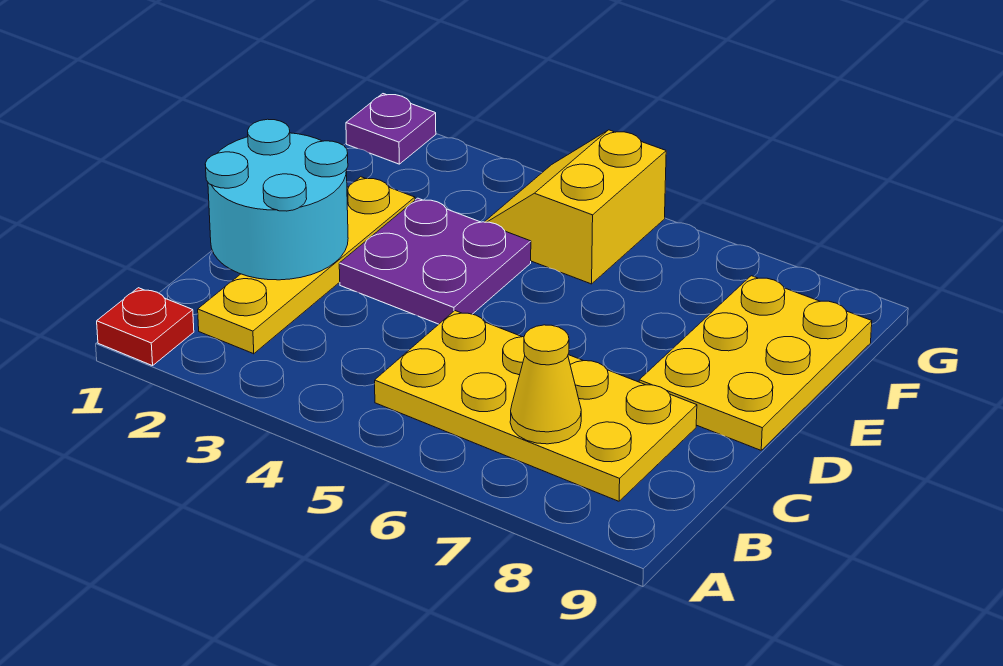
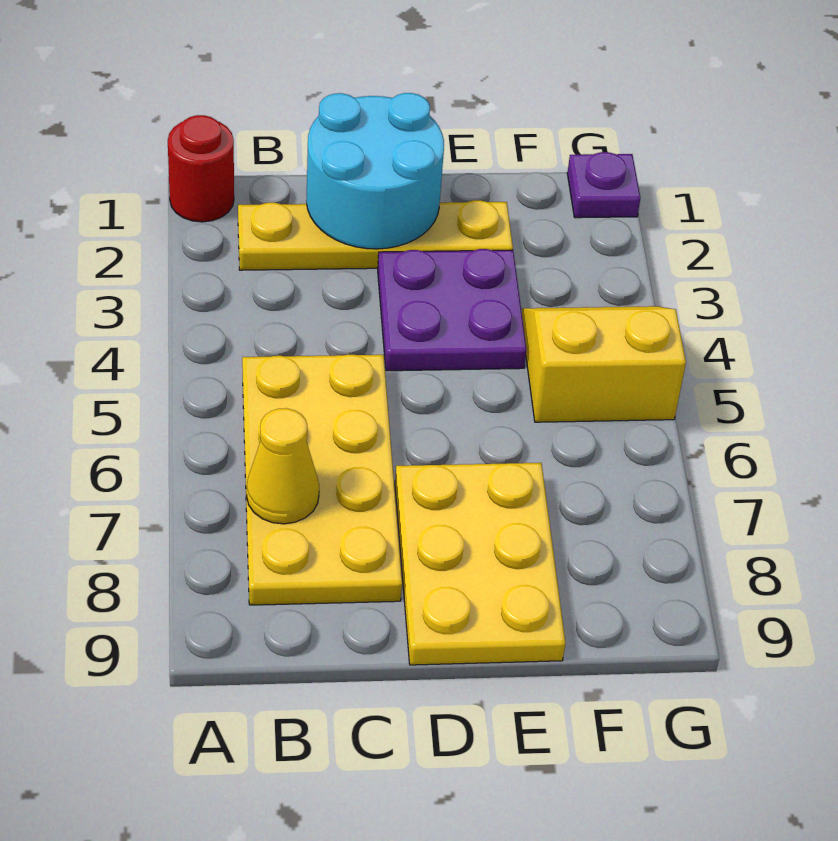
red 1x1 plate [97,288,194,366] -> red 1x1 round brick [168,115,234,222]
yellow 2x3 plate [639,276,872,450] -> yellow 2x3 plate turned to [395,463,565,665]

